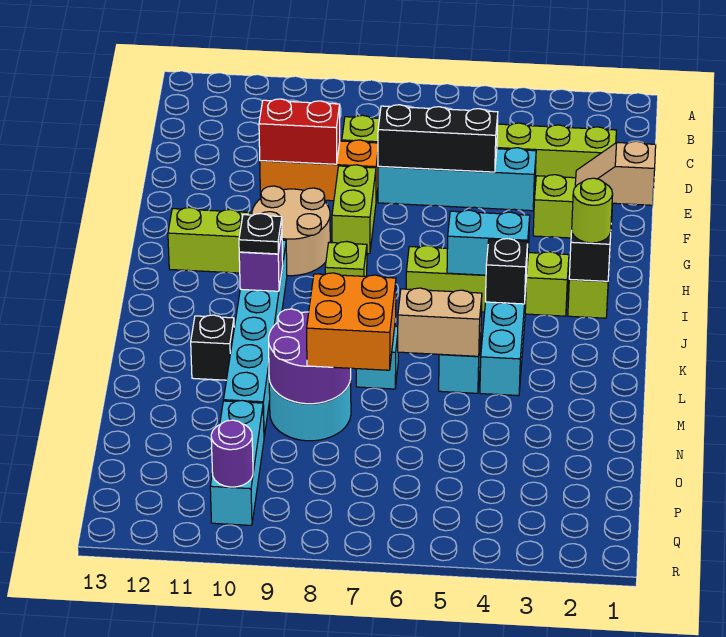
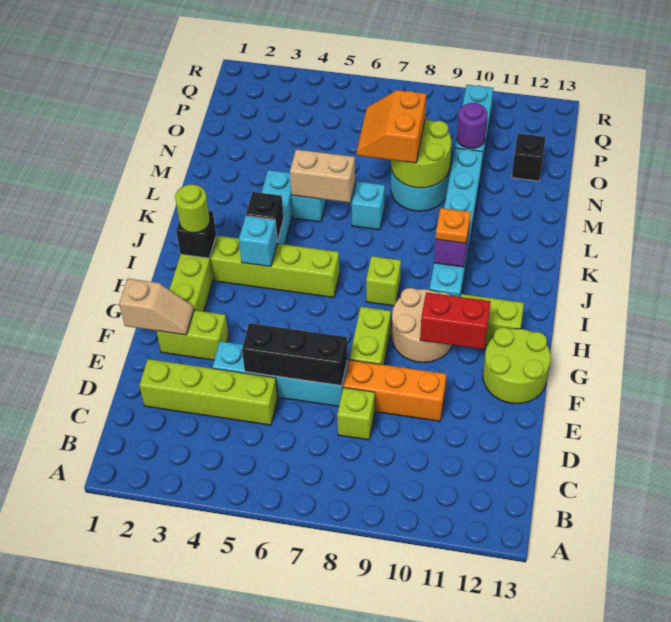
red 1x2 brick [259,99,340,164] -> red 1x2 brick moved to [420,292,491,349]
none -> lime 2x2 round brick [483,327,551,404]
cyan 1x2 brick [447,210,530,275] -> cyan 1x1 brick [239,216,277,267]
black 1x1 plate [239,214,282,254] -> orange 1x1 plate [436,208,471,243]
black 1x1 brick [191,315,234,380] -> black 1x1 brick moved to [512,134,546,181]
orange 2x2 brick [307,273,396,370] -> orange 2x2 slope [357,90,426,163]
purple 2x2 round brick [269,309,351,404] -> lime 2x2 round brick [391,119,452,188]
purple 1x1 round brick [211,420,253,487] -> purple 1x1 round brick moved to [457,102,487,148]

